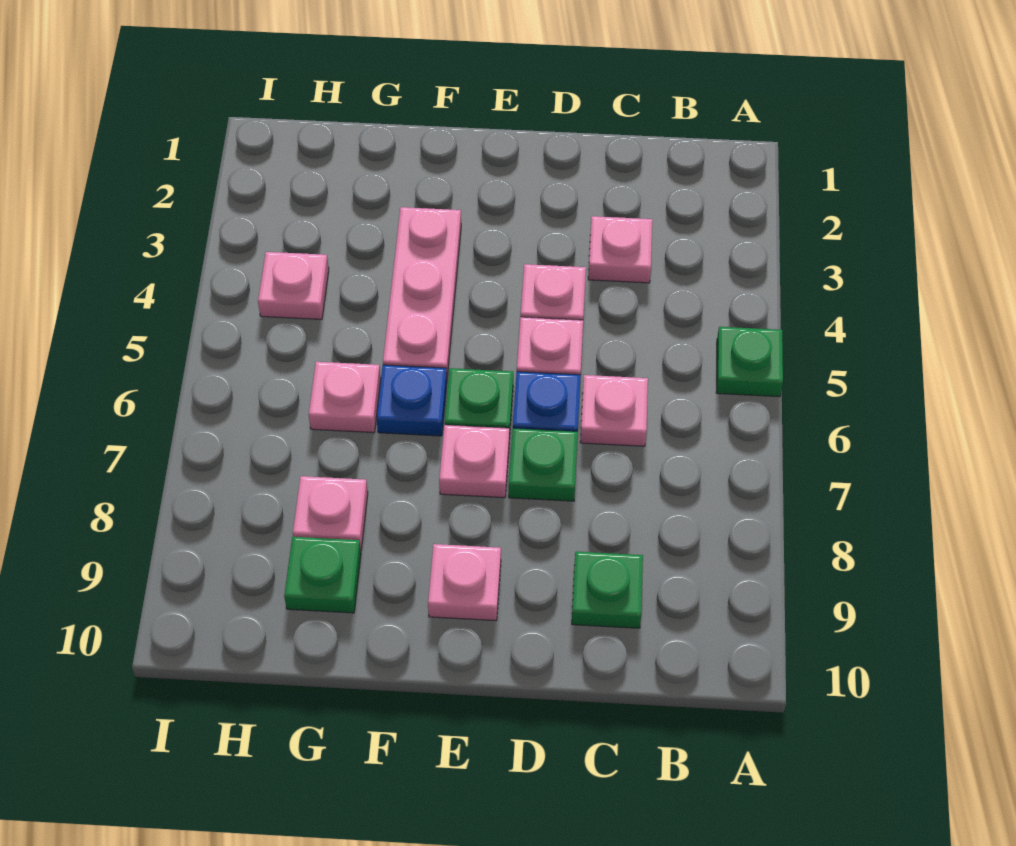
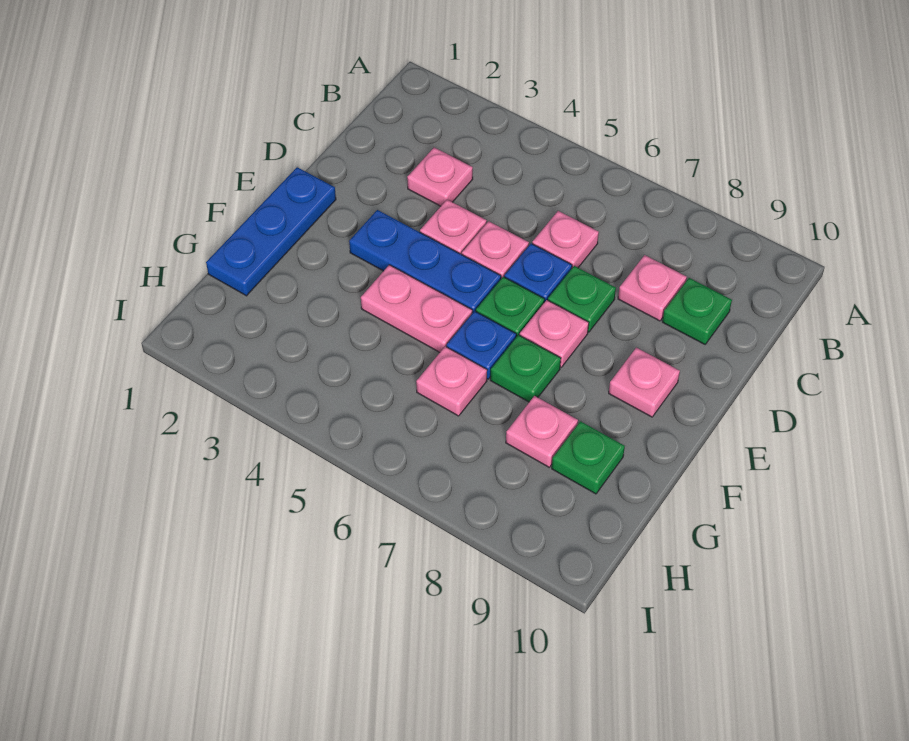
green 1x1 plate [716,327,783,397] -> green 1x1 plate moved to [490,335,561,402]
none -> blue 1x3 plate [206,167,336,296]
none -> blue 1x3 plate [349,210,501,313]
pink 1x3 plate [383,207,461,376] -> pink 1x2 plate [361,265,472,352]
pink 1x1 plate [258,252,329,319] -> pink 1x1 plate moved to [618,255,687,321]

